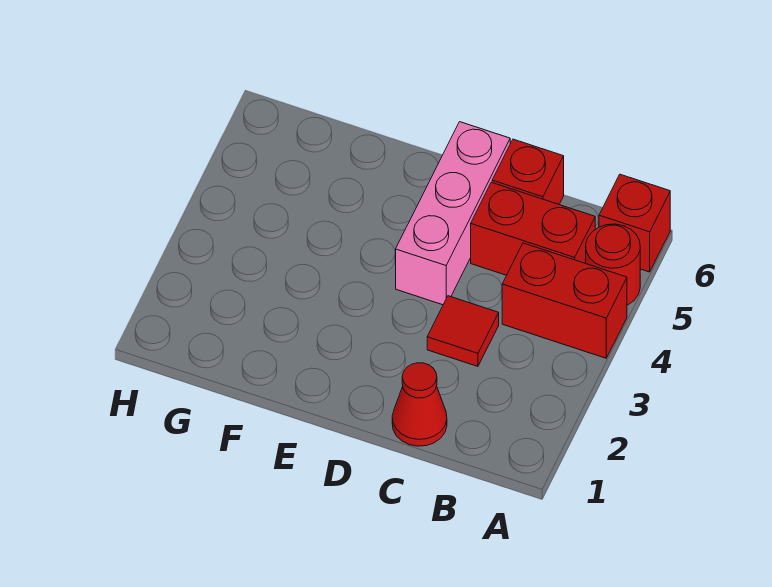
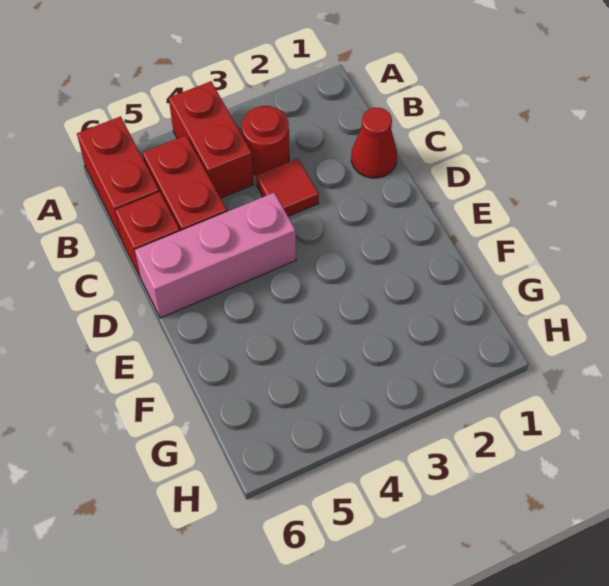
red 1x1 round brick [586,224,640,305] -> red 1x1 round brick moved to [242,106,289,175]
red 1x1 brick [599,174,670,272] -> red 1x2 brick [77,116,159,238]

